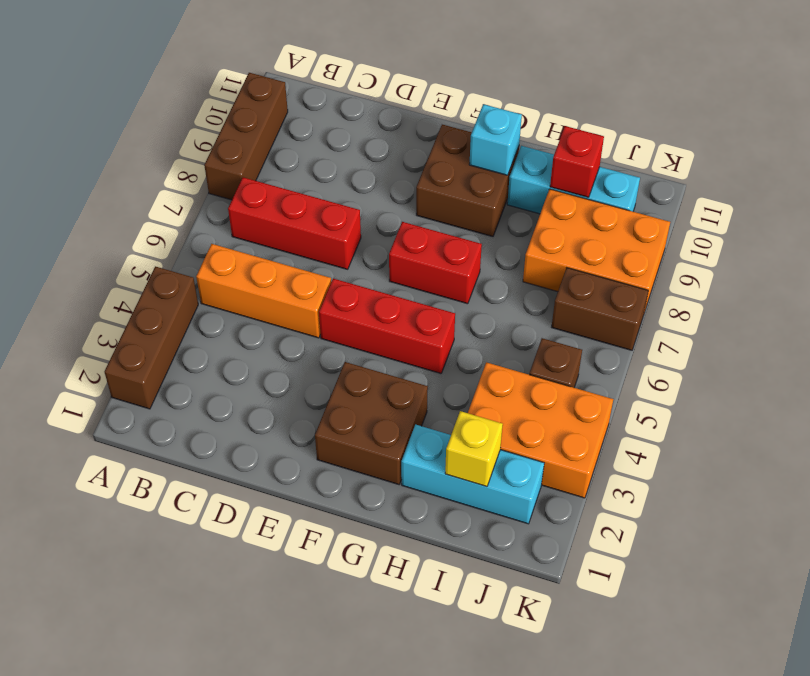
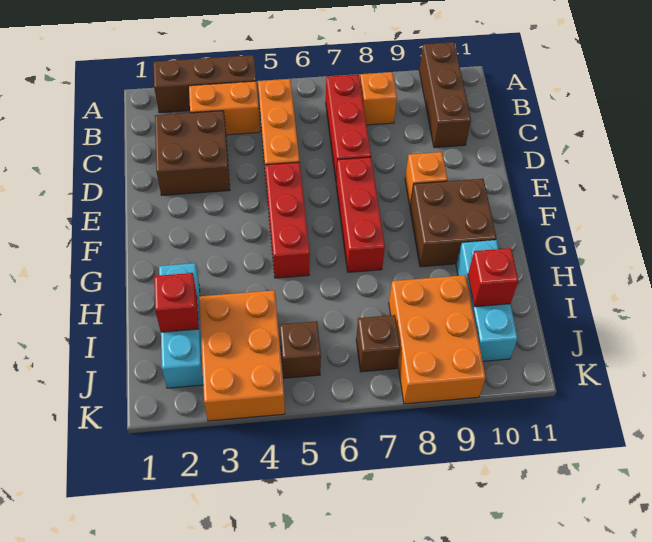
brown 1x3 brick [204,73,288,200] -> brown 1x3 brick turned to [419,42,471,148]
none -> orange 1x2 brick [189,81,260,135]
none -> orange 1x1 brick [360,72,397,125]
none -> orange 1x1 brick [405,152,448,205]
brown 2x2 brick [315,362,428,484] -> brown 2x2 brick moved to [155,111,230,195]
red 1x2 brick [389,222,482,304] -> red 1x3 brick [336,157,385,272]
cyan 1x1 brick [469,104,522,175] -> none
yellow 1x1 brick [445,411,503,487] -> red 1x1 brick [154,273,199,332]
brown 1x2 brick [552,268,648,350] -> brown 1x1 brick [356,315,400,372]

